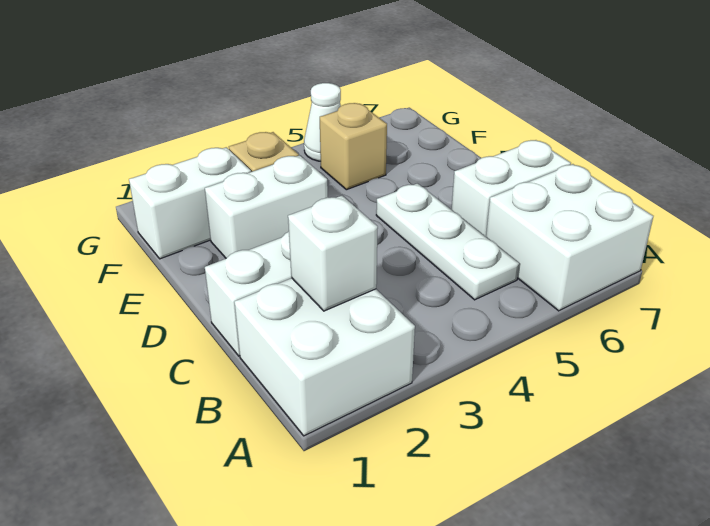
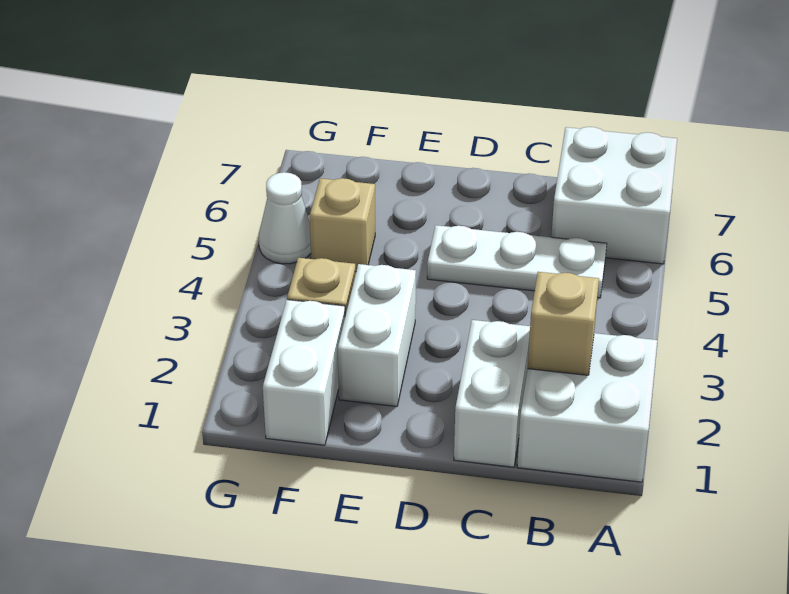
white 1x1 brick [288,196,378,311] -> tan 1x1 brick [528,272,599,375]
white 1x2 brick [451,140,571,236] -> none

